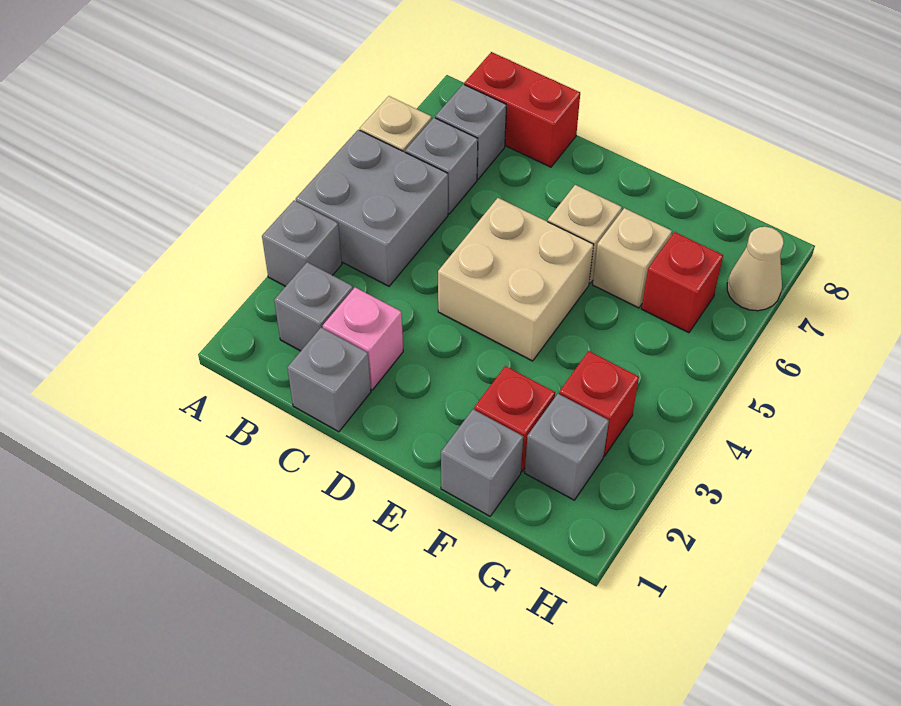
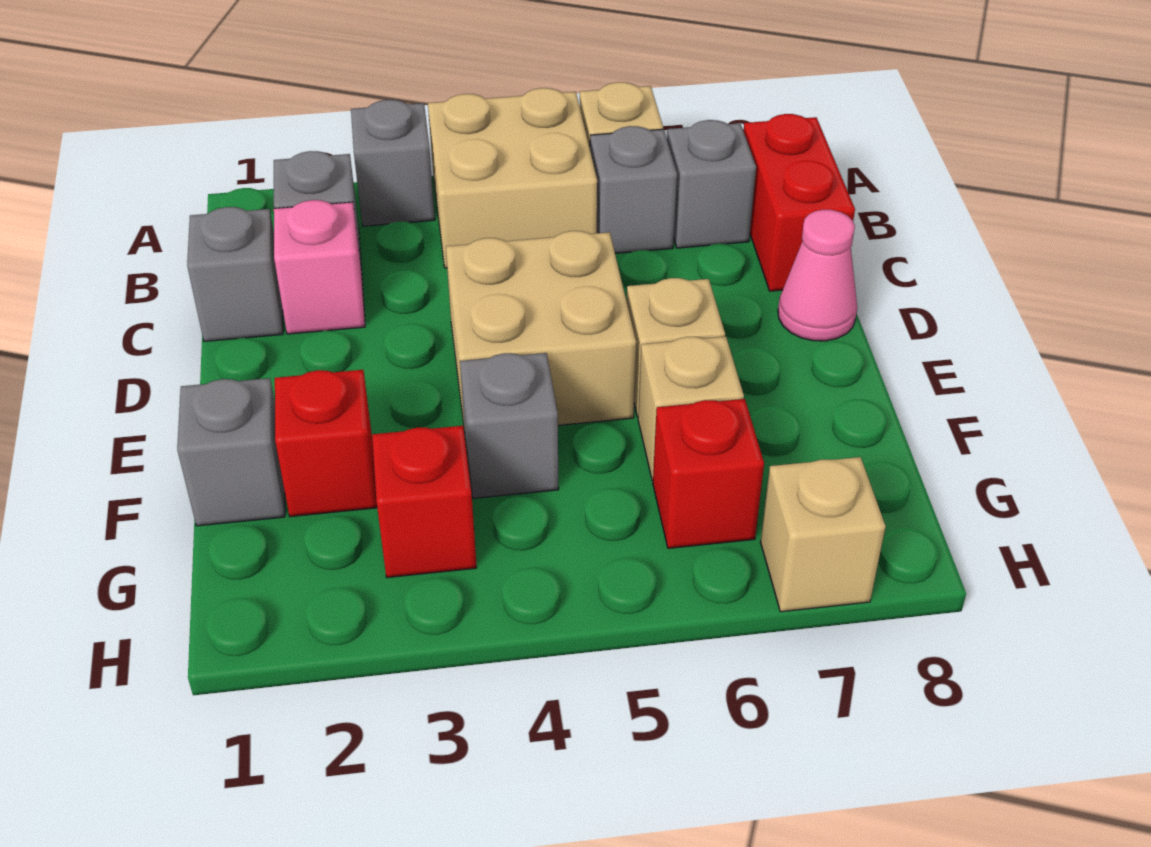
grey 2x2 brick [296,130,448,286] -> tan 2x2 brick [428,88,597,268]
none -> pink 1x1 cone [778,210,857,341]
grey 1x1 brick [525,394,609,500] -> grey 1x1 brick moved to [460,353,559,498]
tan 1x1 cone [727,227,784,311] -> tan 1x1 brick [760,457,886,612]

